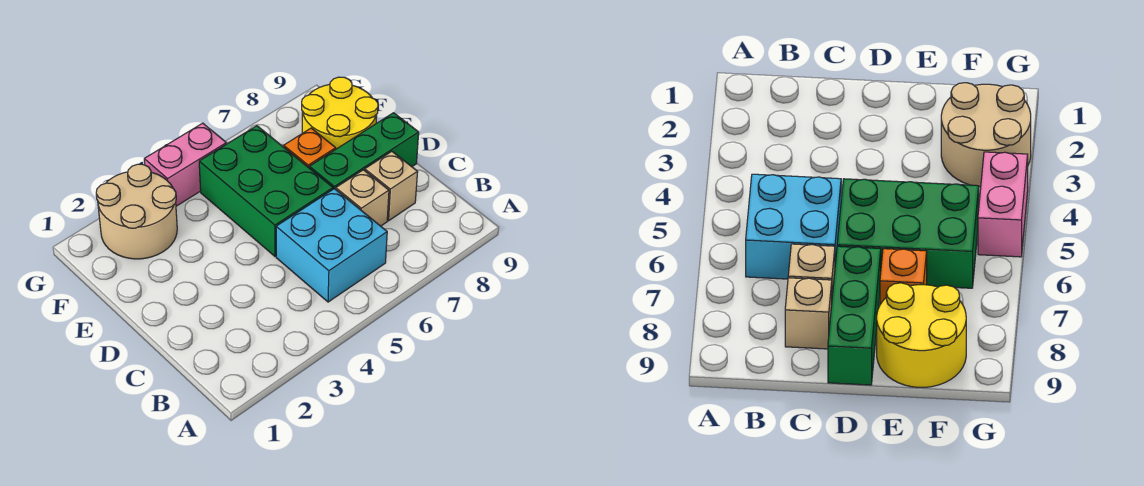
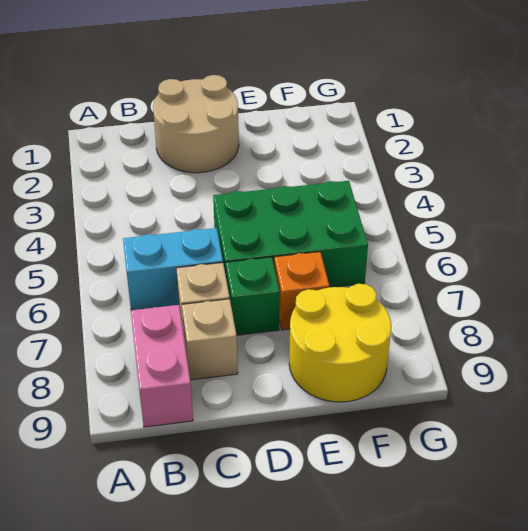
cyan 2x2 brick [276,189,387,302] -> cyan 1x2 brick [123,228,223,310]
green 1x3 brick [309,113,419,189] -> green 1x1 brick [226,257,280,335]
tan 2x2 round brick [96,164,177,259] -> tan 2x2 round brick moved to [153,75,239,173]
pink 1x2 brick [144,123,226,206] -> pink 1x2 brick moved to [131,305,193,427]

